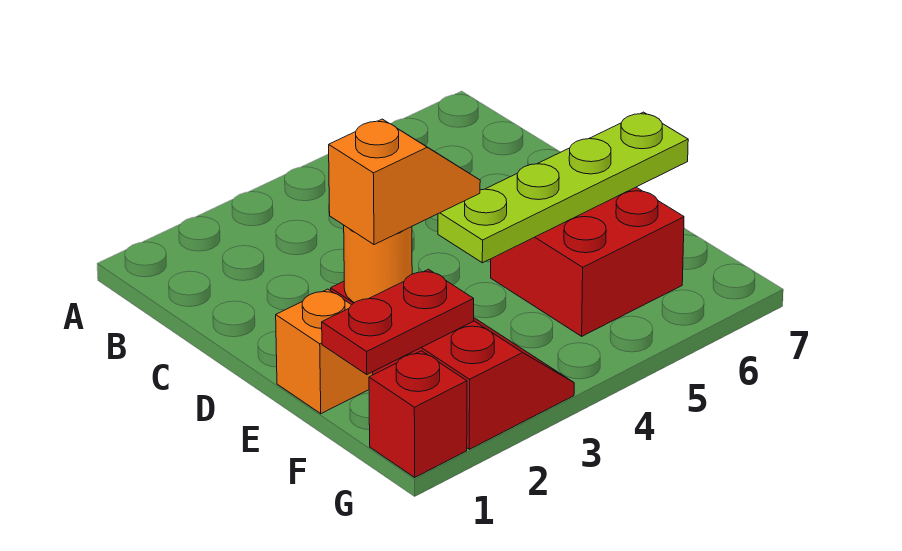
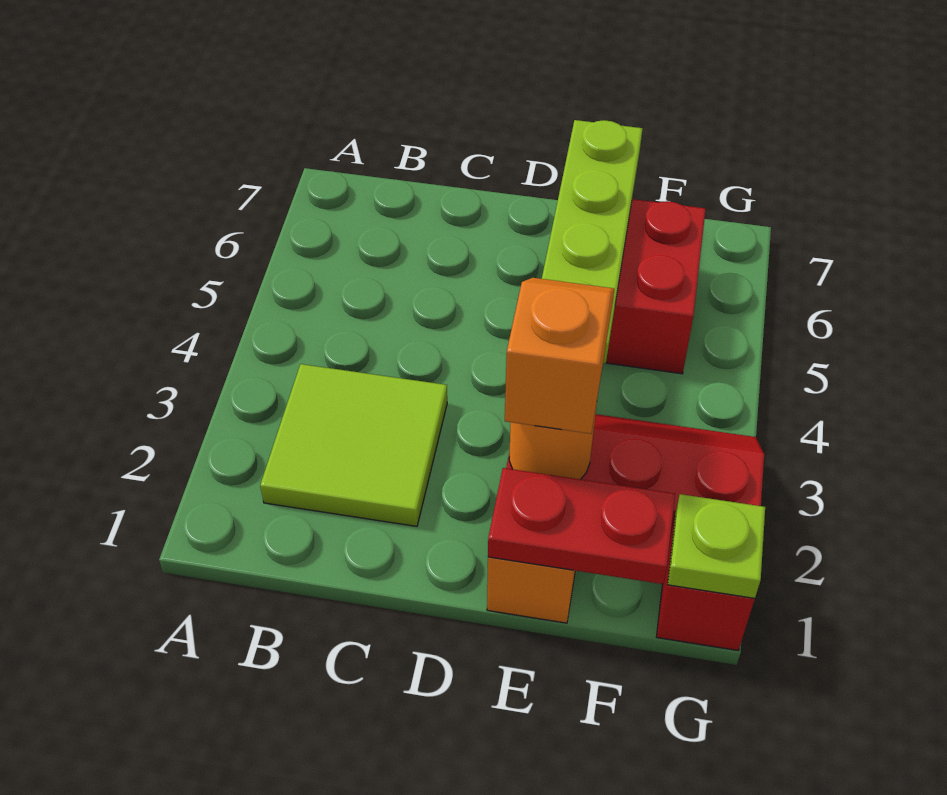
none -> lime 2x2 tile [260,364,447,526]
red 1x2 plate [322,269,474,374] -> red 1x2 plate turned to [488,468,675,584]
none -> lime 1x1 plate [668,494,765,598]

